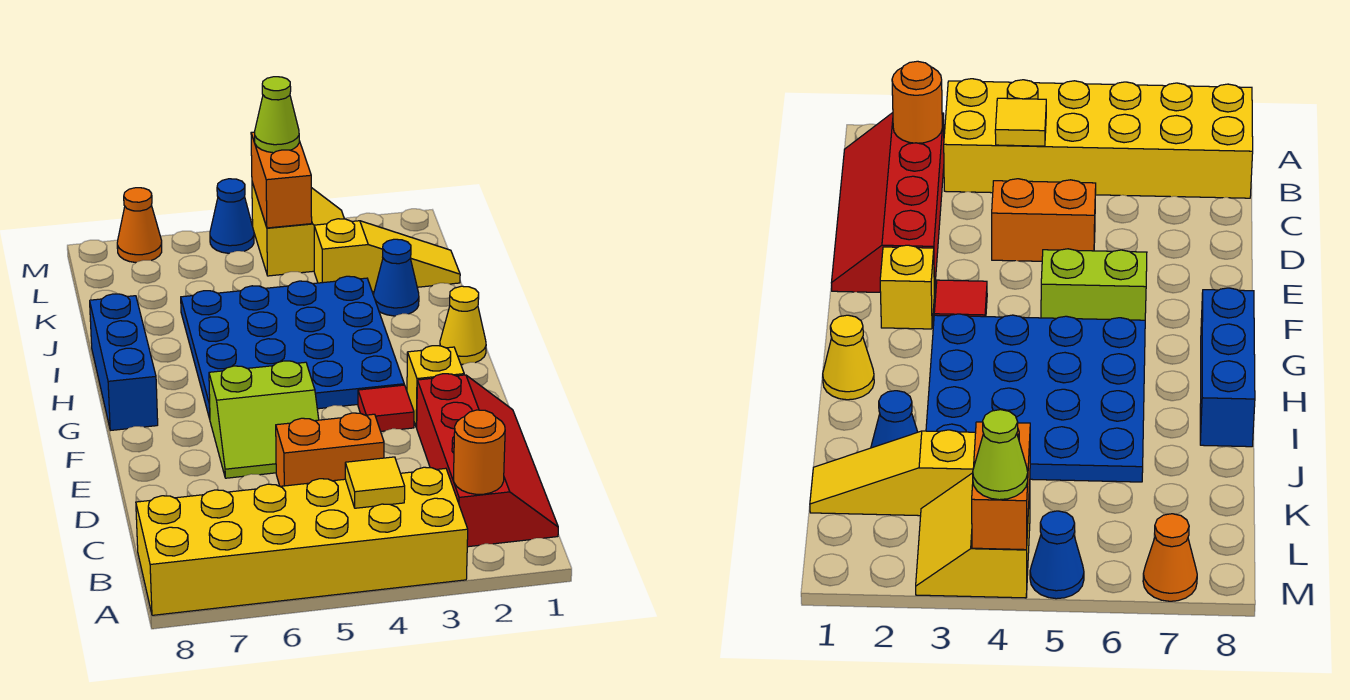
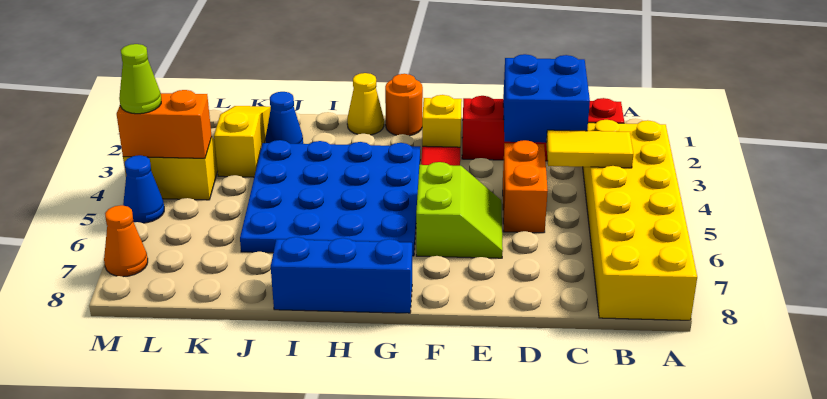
orange 1x1 round brick [454,410,505,494] -> orange 1x1 round brick moved to [385,74,423,136]
yellow 1x1 tile [345,457,405,508] -> yellow 1x2 tile [546,130,633,168]
none -> blue 2x2 brick [503,54,590,143]

